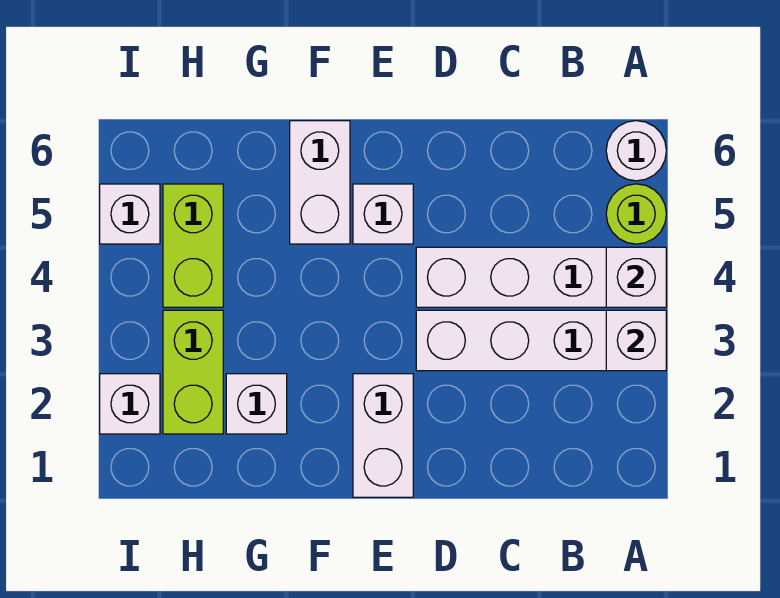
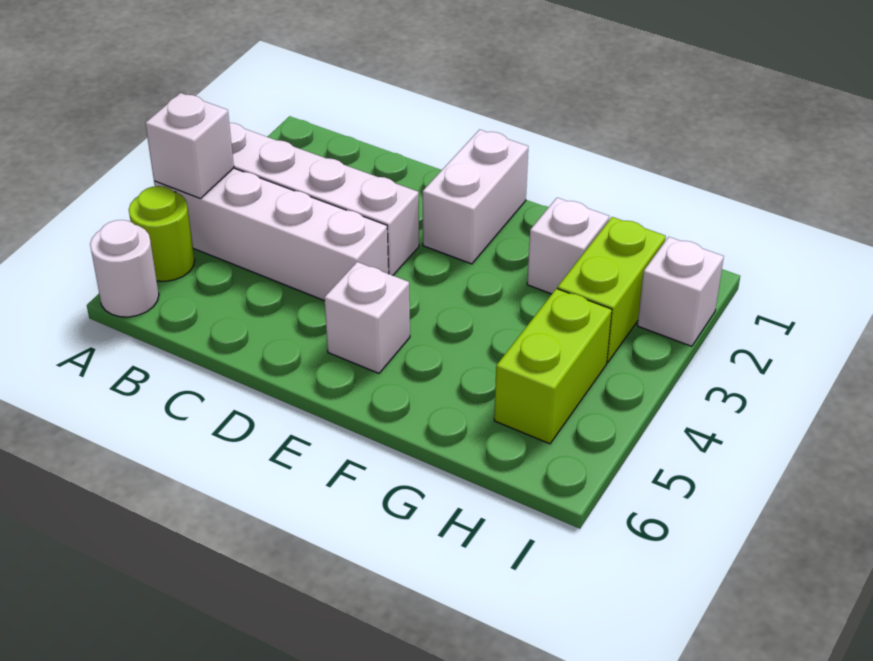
white 1x1 brick [606,310,666,371] -> none
white 1x2 brick [290,121,350,244] -> none
white 1x1 brick [100,184,160,244] -> none

